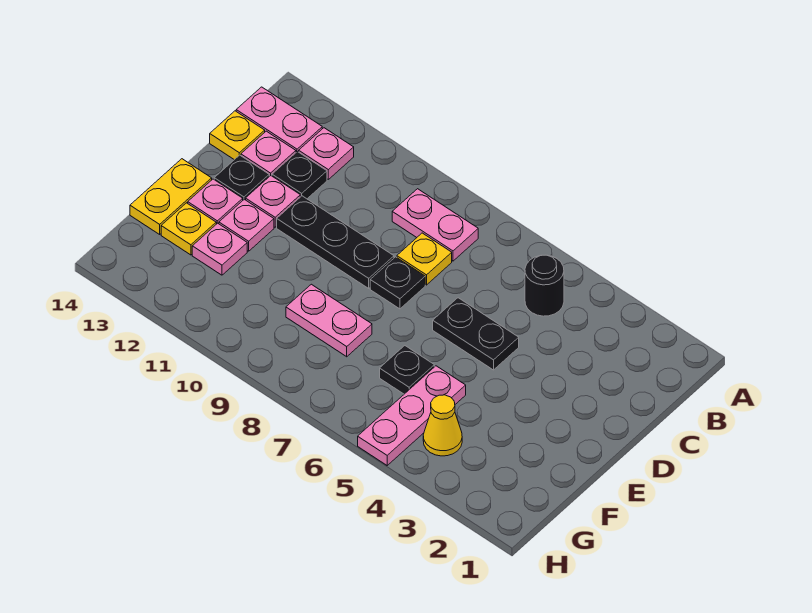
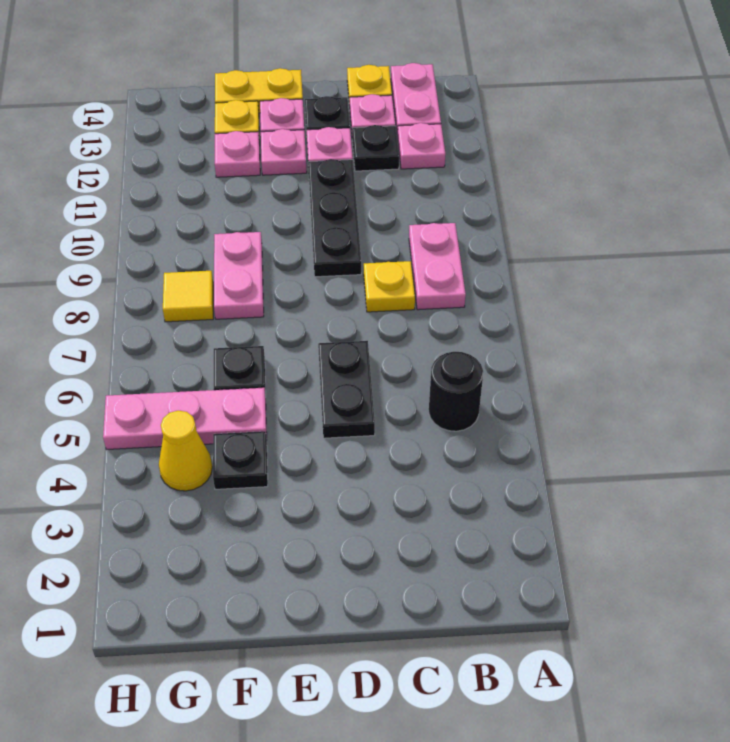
black 1x1 plate [370,257,425,309] -> black 1x1 plate moved to [213,431,268,489]
none -> yellow 1x1 tile [163,271,213,322]

